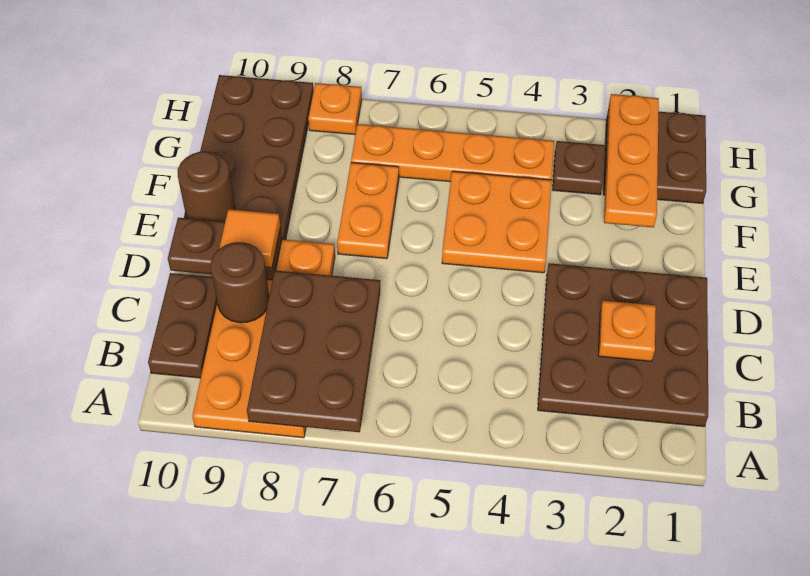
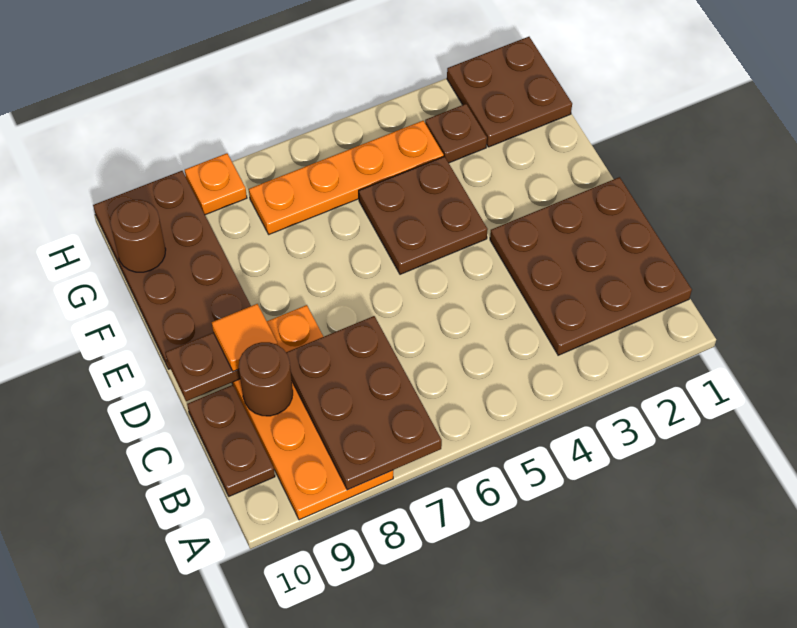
orange 1x1 plate [598,301,656,361] -> none
orange 2x2 plate [442,171,552,273] -> brown 2x2 plate [359,157,488,274]
orange 1x2 plate [337,163,399,259] -> none
brown 1x1 round brick [178,151,235,222] -> brown 1x1 round brick moved to [110,200,166,272]
orange 1x3 plate [604,94,659,227] -> none

